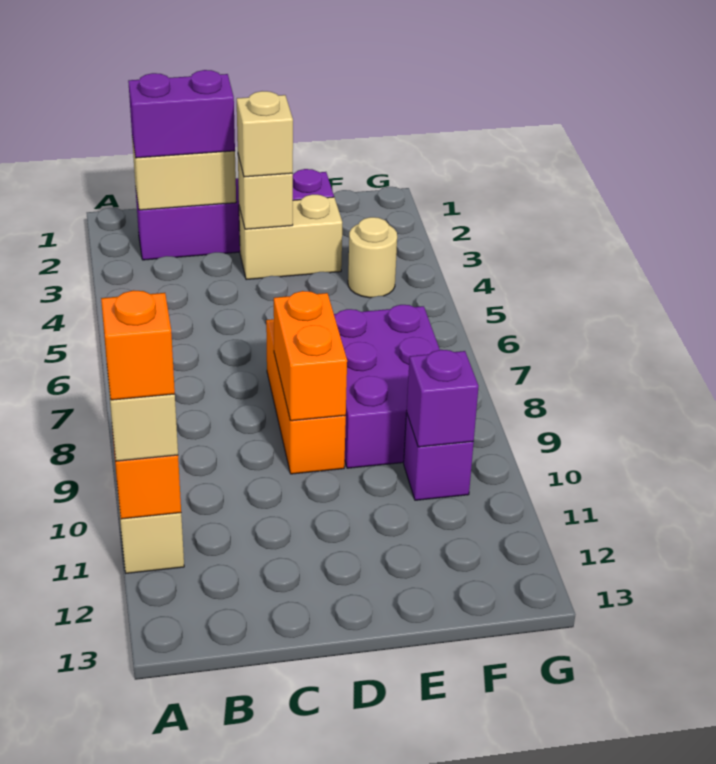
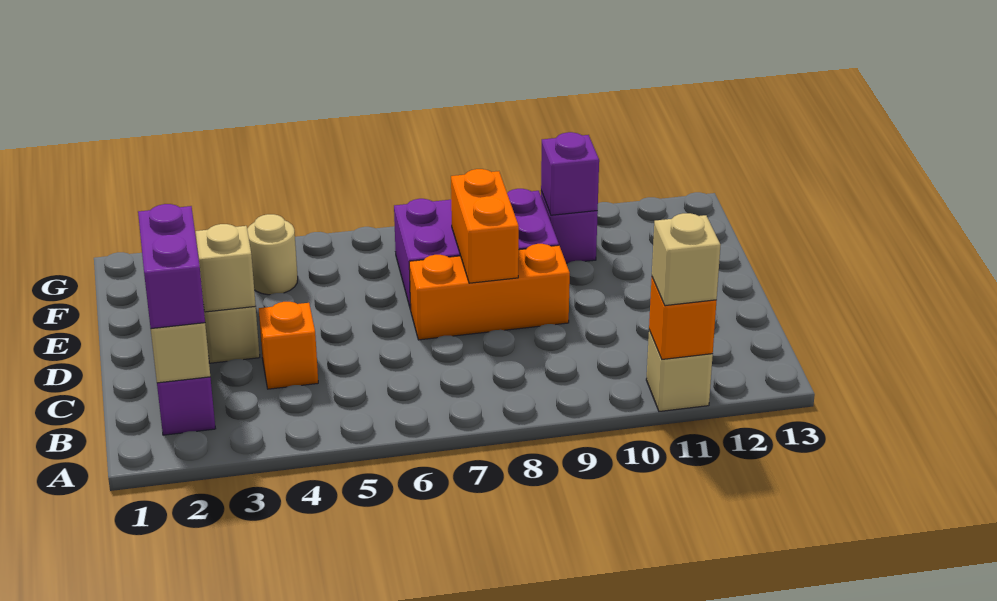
orange 1x1 brick [101,290,175,400] -> orange 1x1 brick moved to [259,302,318,389]
tan 1x1 brick [237,91,293,177] -> none
orange 1x2 brick [274,291,347,421] -> orange 1x2 brick turned to [451,169,519,283]

